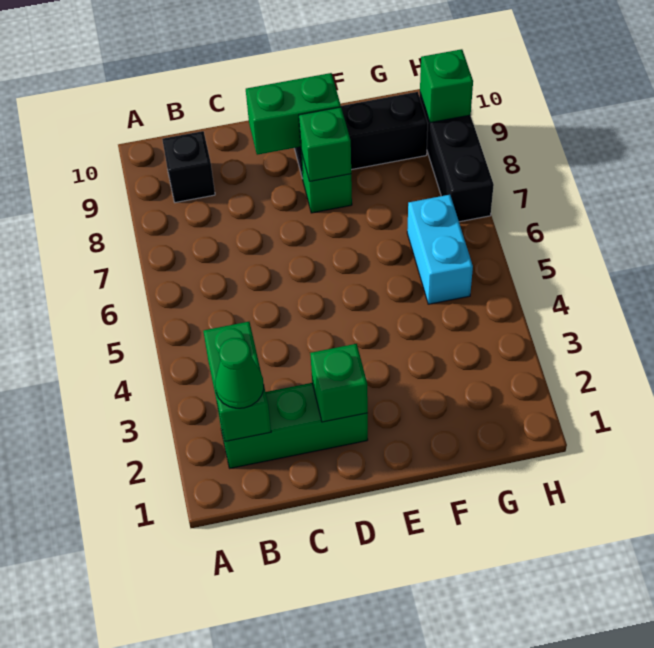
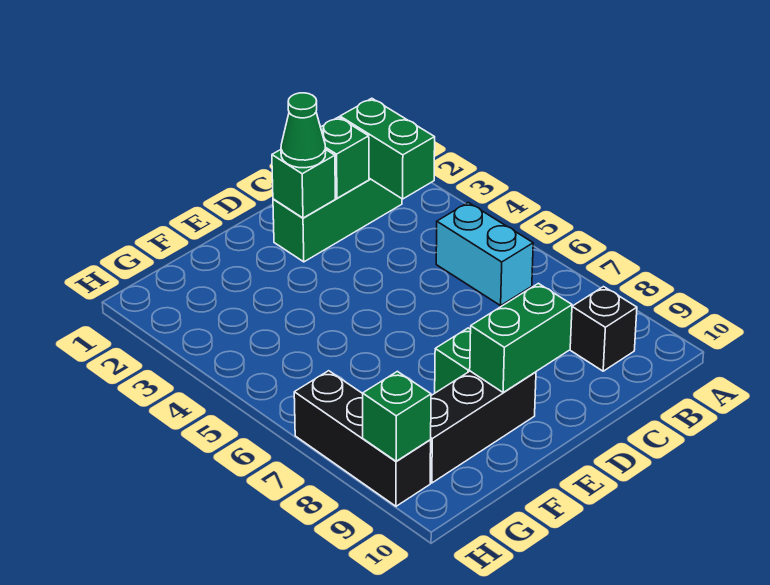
green 1x1 cone [215,338,264,408] -> green 1x1 cone moved to [281,93,326,168]
green 1x1 brick [299,107,351,181] -> green 1x1 brick moved to [321,117,369,198]
cyan 1x2 brick [407,195,473,304] -> cyan 1x2 brick moved to [436,202,533,306]

